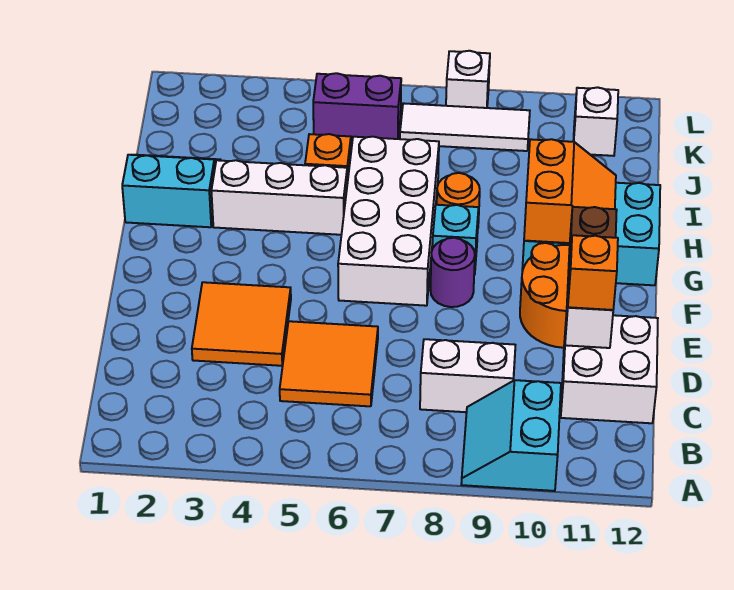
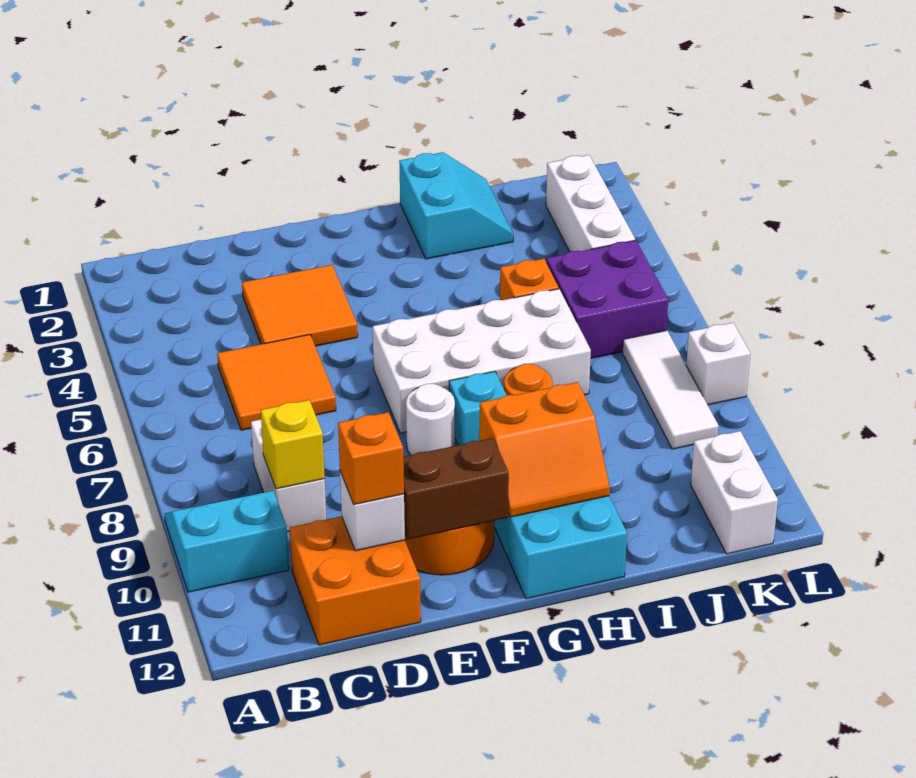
none -> yellow 1x1 brick [261,400,325,489]
white 2x2 brick [561,315,658,423] -> orange 2x2 brick [290,516,421,645]
purple 1x1 round brick [430,238,475,307] -> white 1x1 round brick [406,384,455,455]
white 1x3 brick [211,160,347,235] -> white 1x3 brick moved to [546,155,635,251]
purple 1x2 brick [313,73,401,141] -> purple 2x2 brick [547,240,668,358]
white 1x1 brick [574,87,618,156] -> white 1x2 brick [691,431,778,554]

